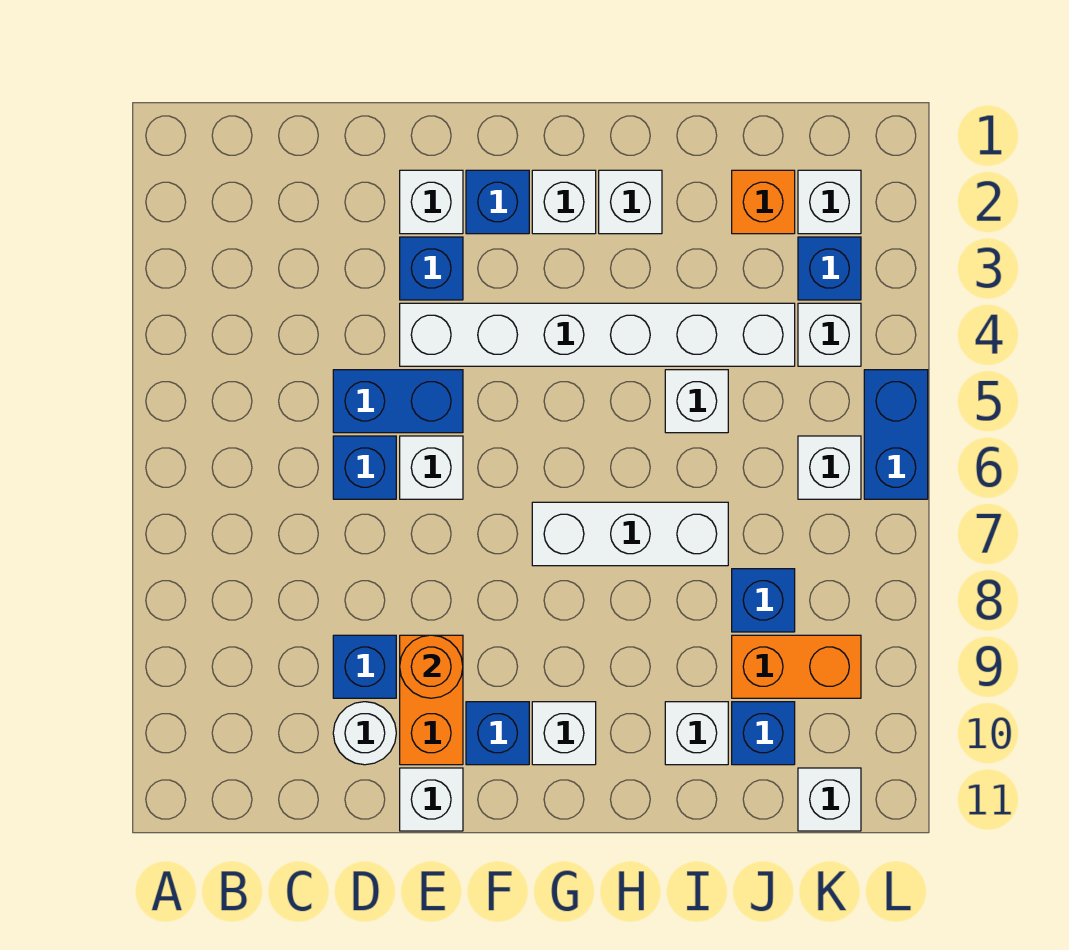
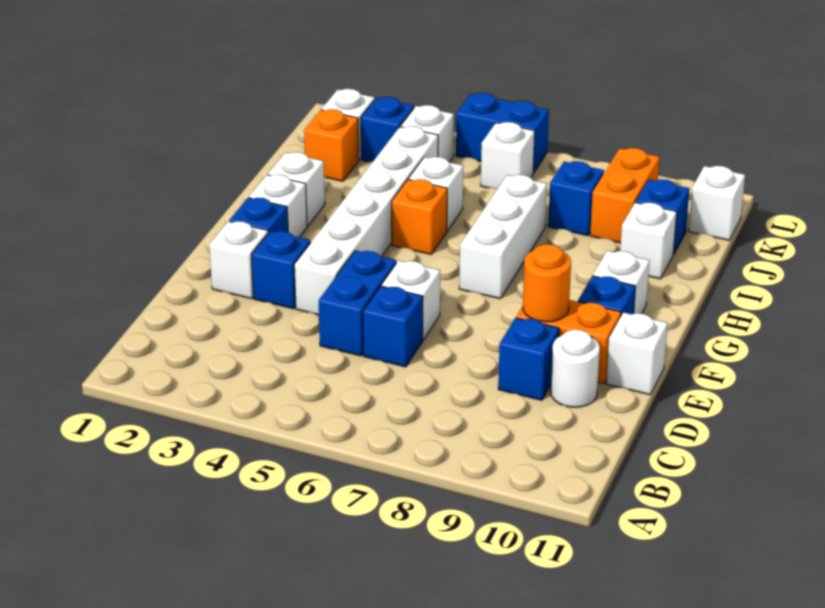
none -> orange 1x1 brick [392,179,447,254]

